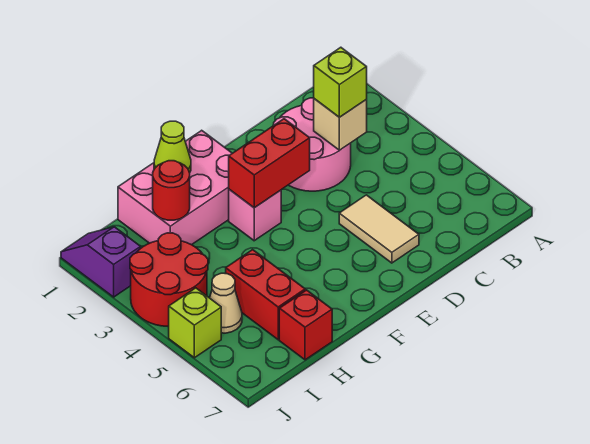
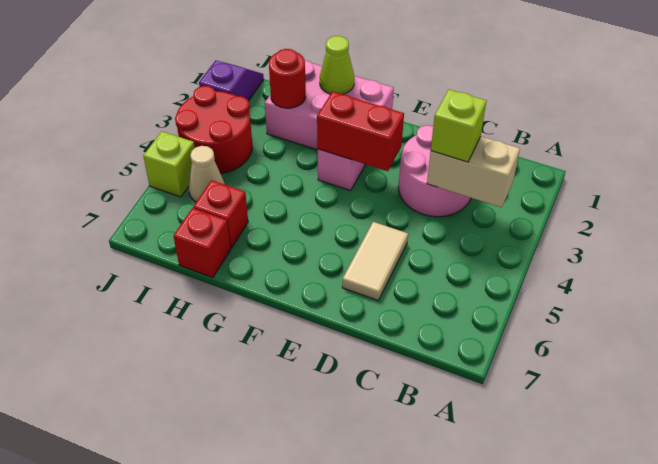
tan 1x1 brick [314,99,367,150] -> tan 1x2 brick [427,137,520,207]
red 1x2 brick [226,250,305,340] -> red 1x1 brick [193,180,248,248]

